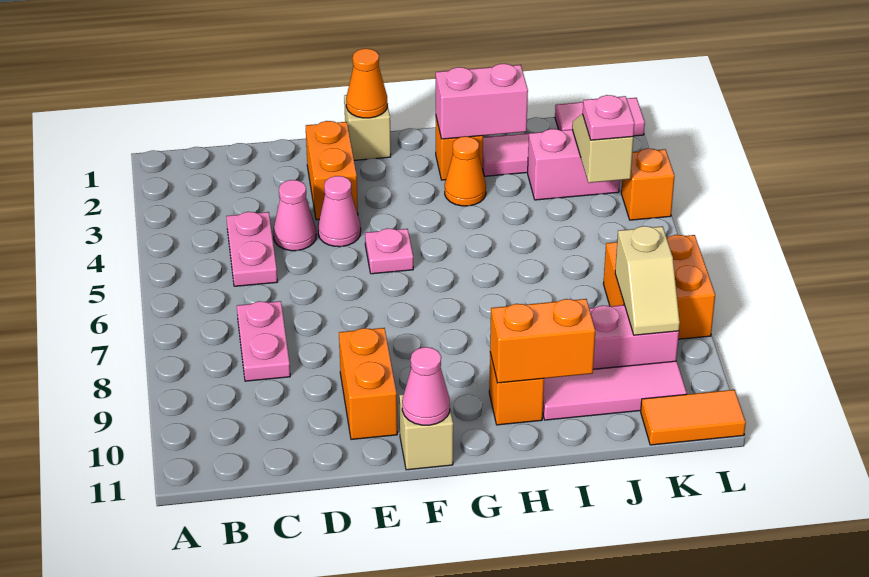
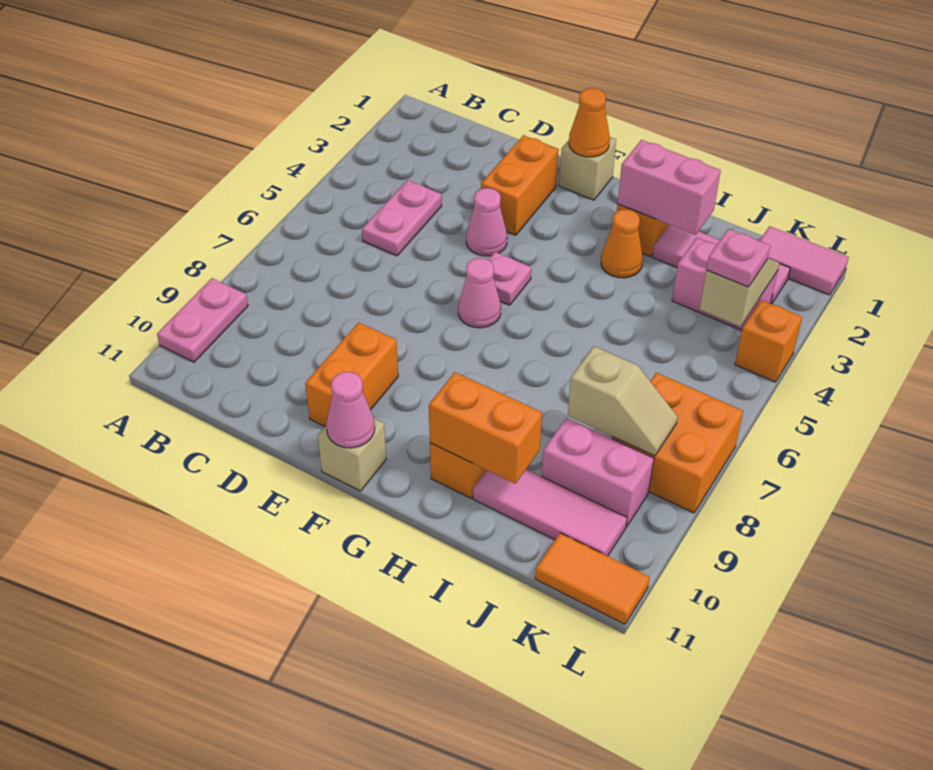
pink 1x2 plate [237,301,290,381] -> pink 1x2 plate moved to [157,278,248,362]
pink 1x1 cone [273,180,316,251] -> pink 1x1 cone moved to [458,258,501,328]
tan 1x2 slope [615,226,680,335] -> tan 1x2 slope turned to [568,346,678,456]

